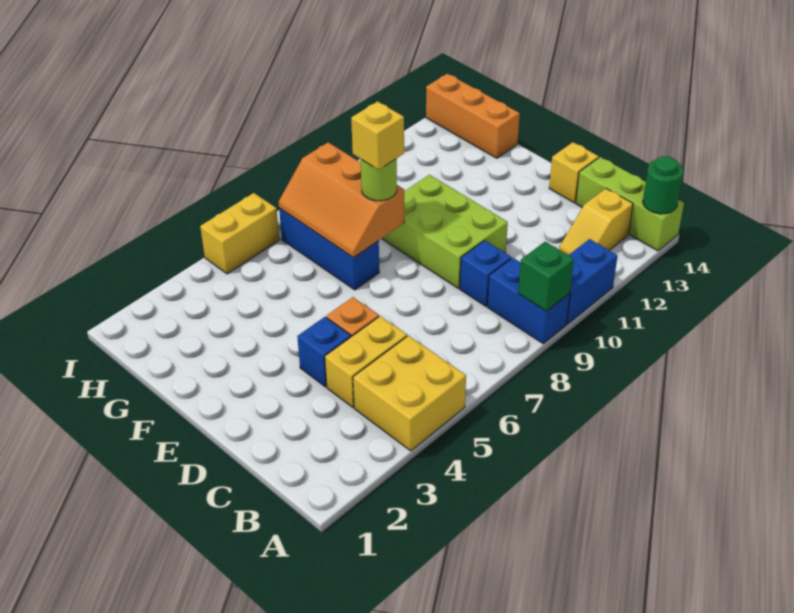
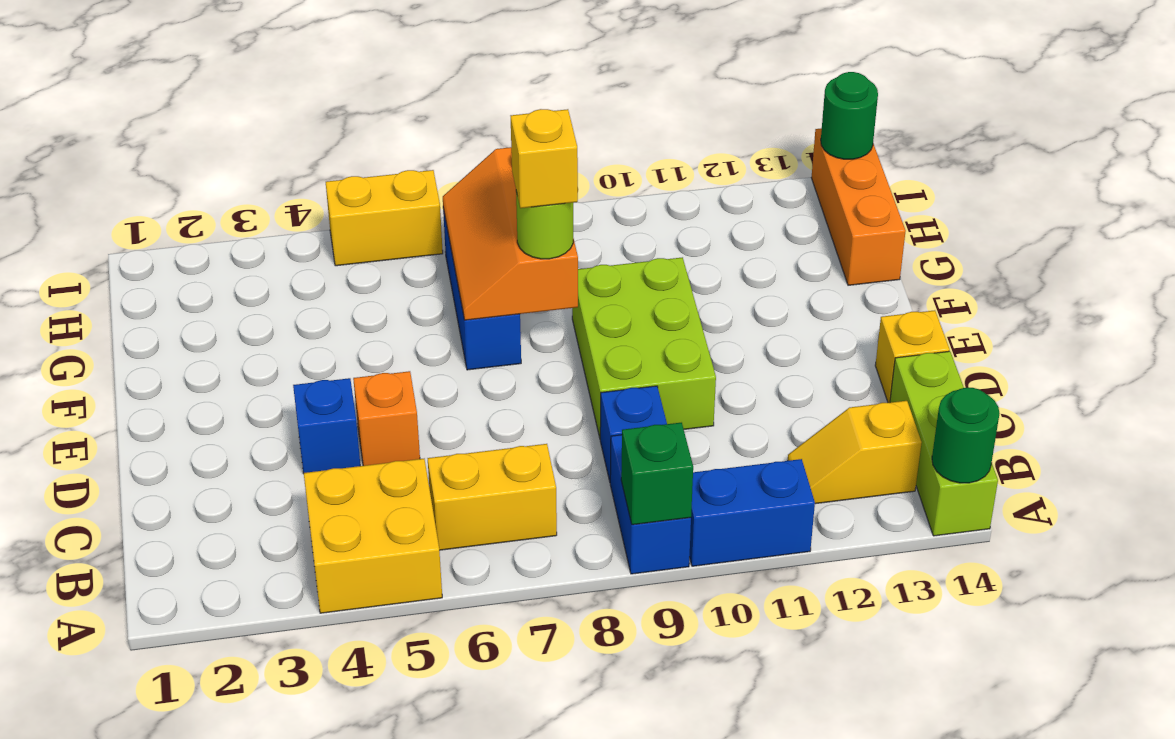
yellow 1x2 brick [325,316,407,408] -> yellow 1x2 brick moved to [428,444,557,550]
none -> green 1x1 round brick [821,72,878,159]

